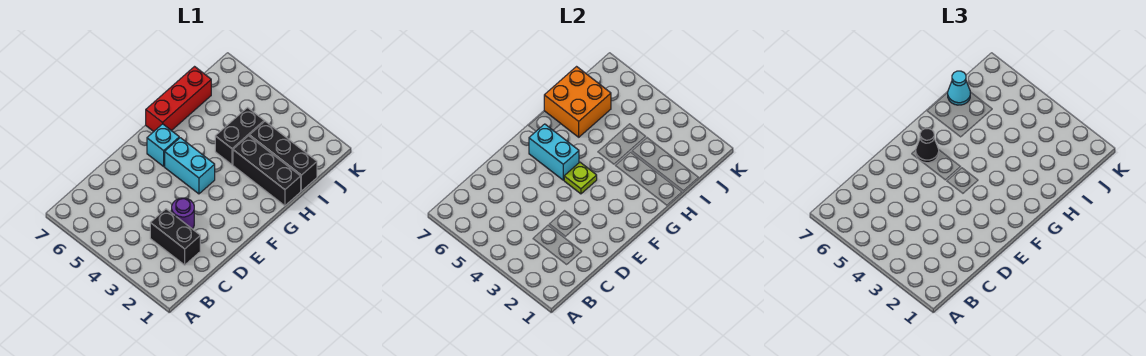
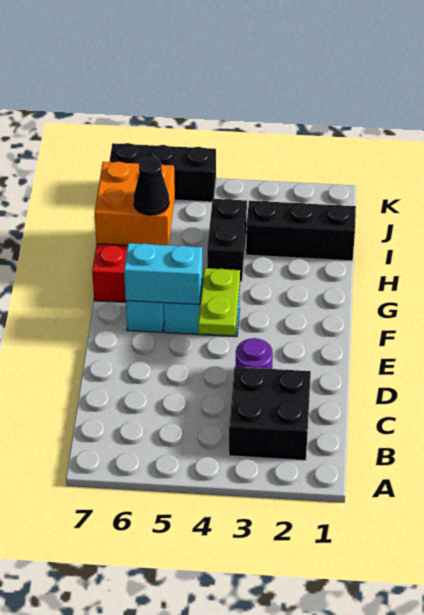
black 1x2 brick [150,209,200,265] -> black 2x2 brick [229,367,311,460]
lime 1x1 plate [564,162,597,194] -> lime 1x2 plate [198,268,240,335]
black 1x1 cone [916,129,939,163] -> black 1x1 cone moved to [134,157,169,215]
black 1x3 brick [233,136,301,206] -> black 1x3 brick moved to [109,143,216,202]
cyan 1x1 cone [948,71,970,105] -> none

